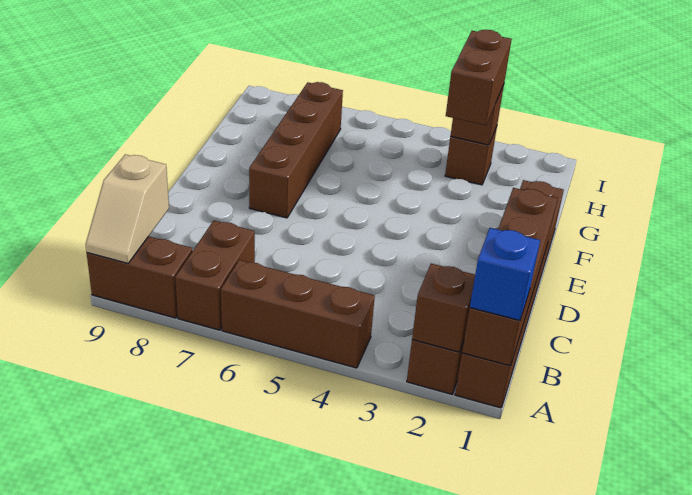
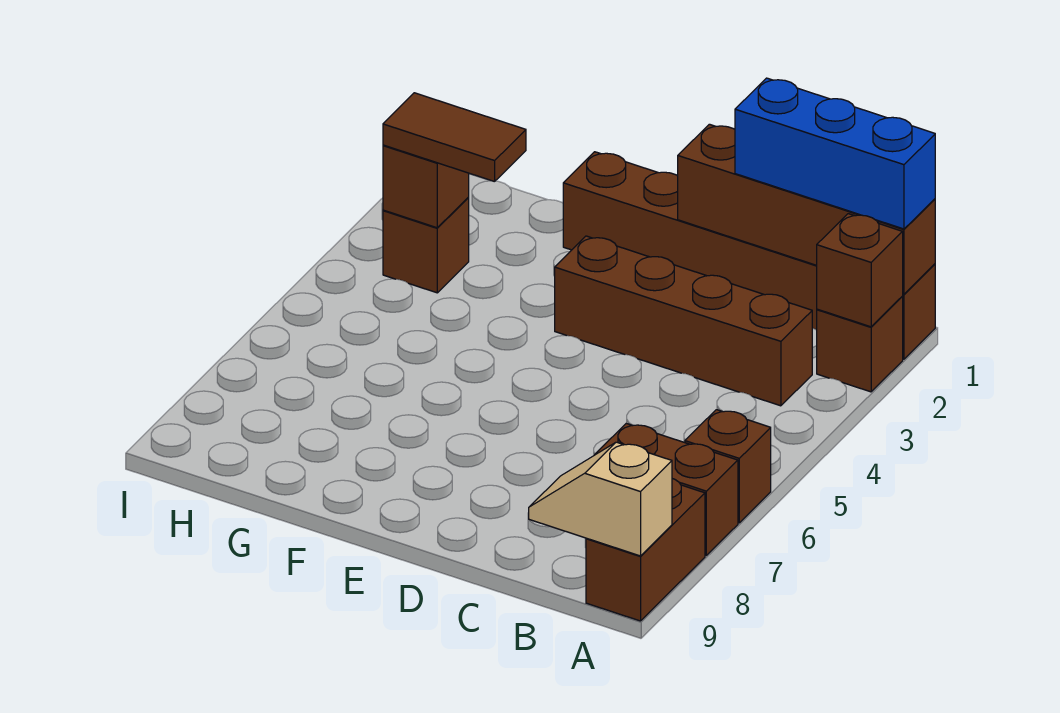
blue 1x1 brick [470,228,540,320] -> blue 1x3 brick [735,78,935,229]
brown 1x3 brick [221,260,375,368] -> brown 1x1 brick [685,410,771,523]
tan 1x2 slope [85,154,169,263] -> tan 1x2 slope turned to [529,442,672,556]
brown 1x4 brick [249,82,343,218] -> brown 1x4 brick moved to [555,236,812,406]
brown 1x2 brick [446,30,512,125] -> brown 1x2 tile [383,93,526,182]

